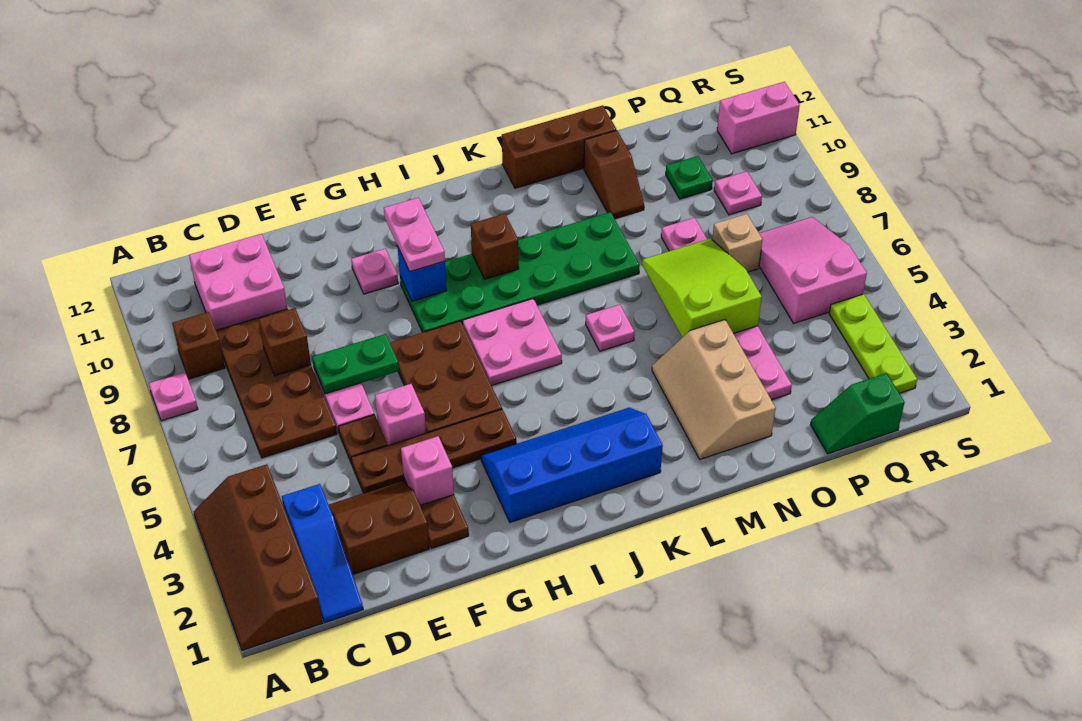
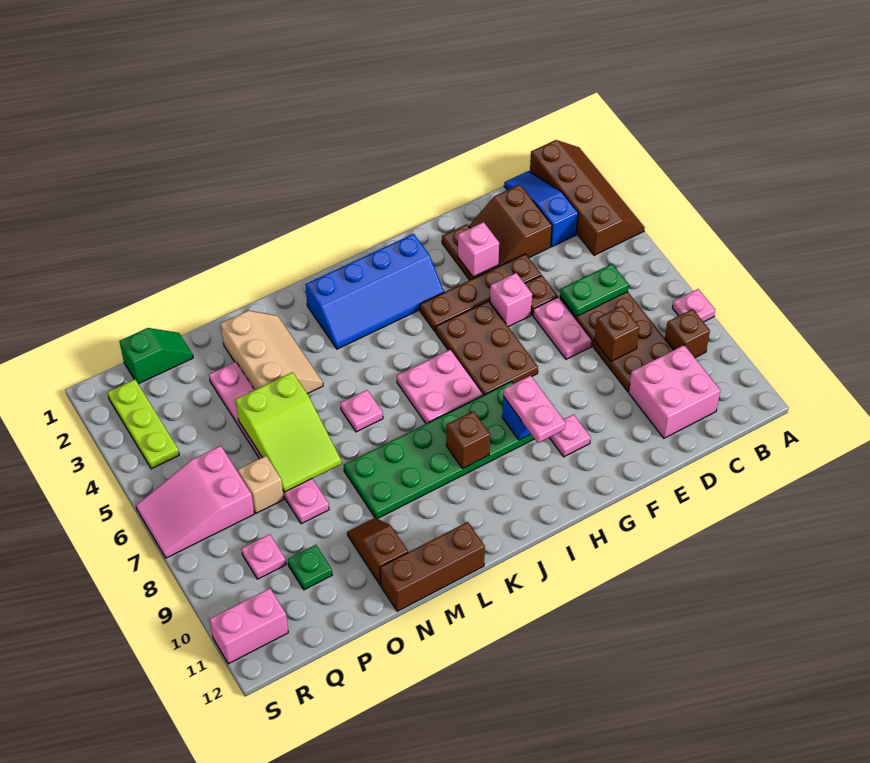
brown 2x2 slope [329,481,429,575] -> brown 2x2 slope turned to [469,184,552,266]
green 1x2 plate [312,334,399,394] -> green 1x2 plate moved to [560,264,629,317]
pink 2x3 slope [759,217,867,323] -> pink 2x3 slope turned to [136,446,254,558]

